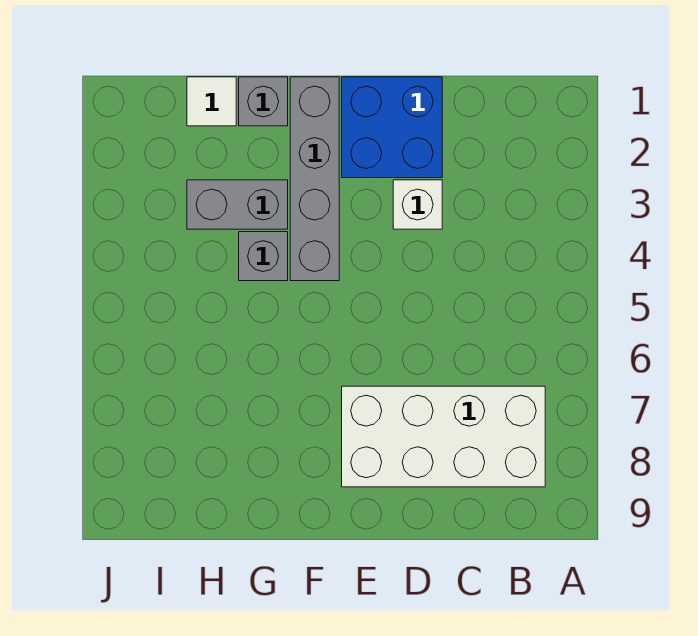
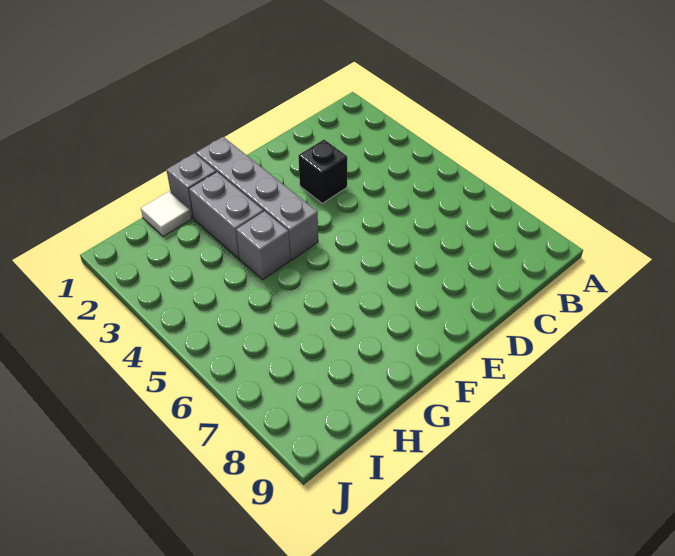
white 2x4 brick [342,386,545,487] -> none
blue 2x2 brick [342,77,442,178] -> none
white 1x1 brick [393,180,442,229] -> black 1x1 brick [298,139,347,203]
grey 1x2 brick [187,180,288,229] -> grey 1x2 brick turned to [189,172,264,258]

